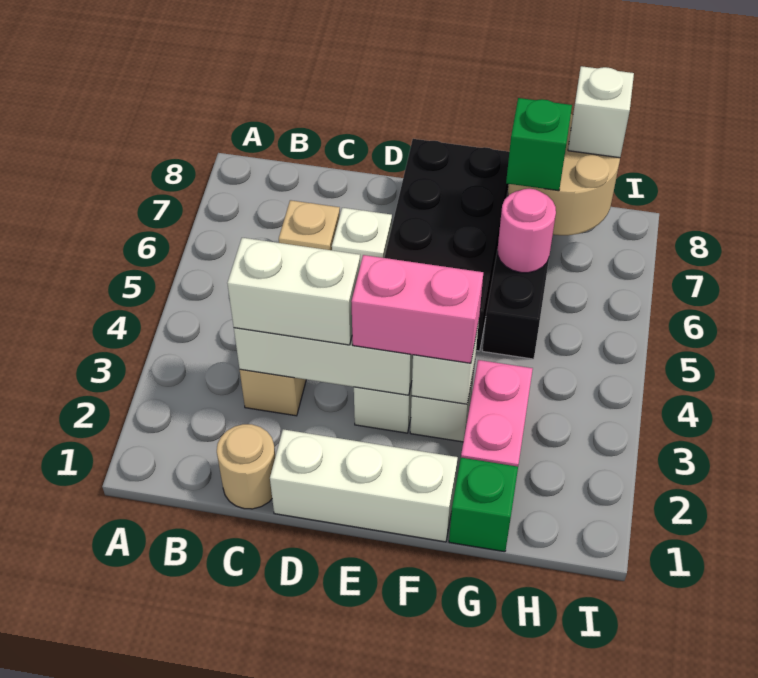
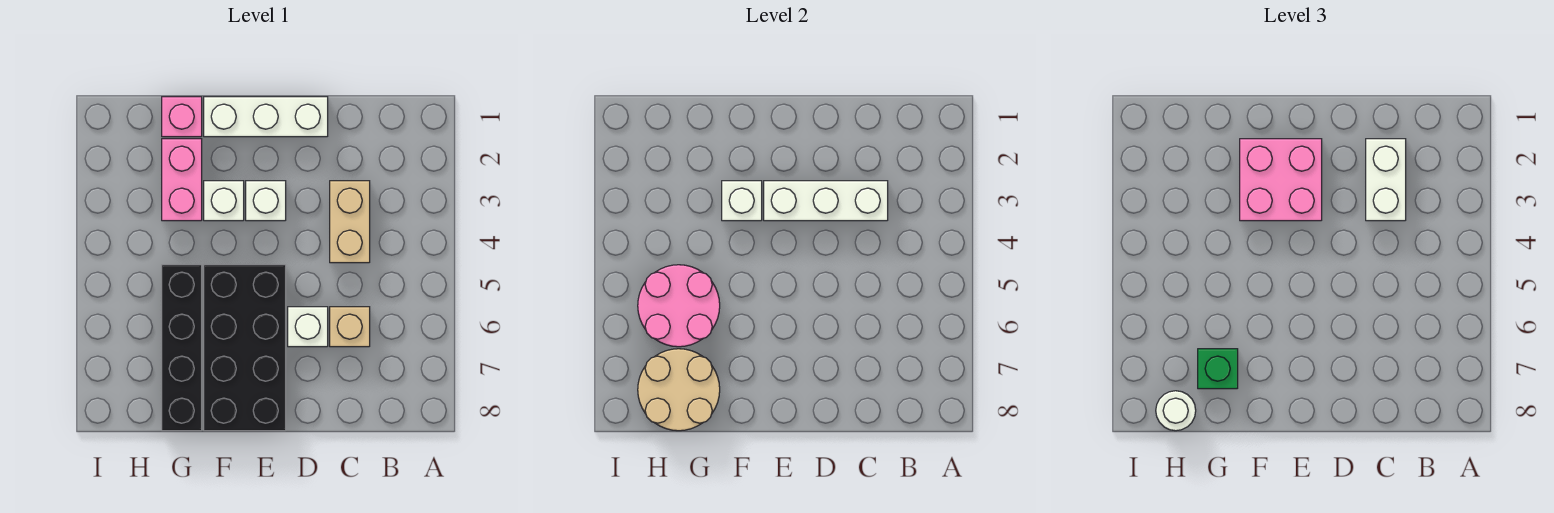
tan 1x1 round brick [217,424,275,509] -> none
white 1x2 brick [227,238,360,345] -> white 1x2 brick turned to [1366,139,1406,221]
pink 1x2 brick [351,255,483,363] -> pink 2x2 brick [1240,139,1322,221]
green 1x1 brick [449,458,518,552] -> pink 1x1 brick [162,97,202,137]
pink 1x1 round brick [498,189,556,273] -> pink 2x2 round brick [638,265,720,347]
white 1x1 brick [568,66,634,158] -> white 1x1 round brick [1156,391,1196,431]

